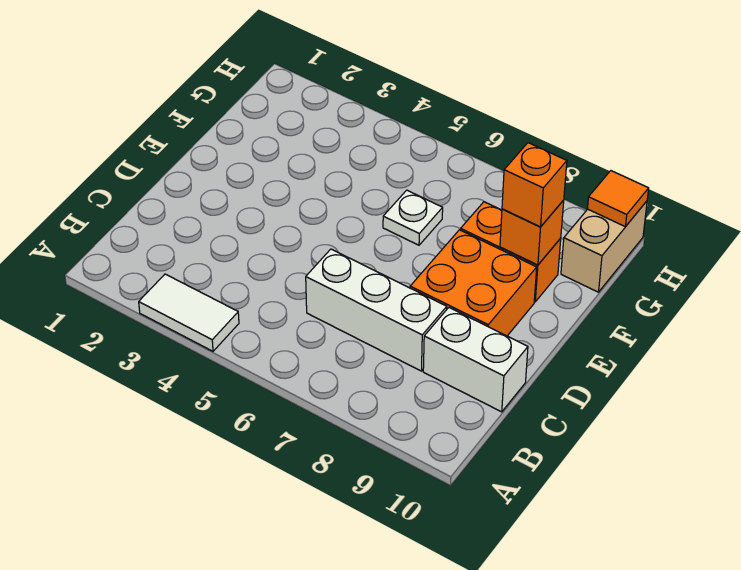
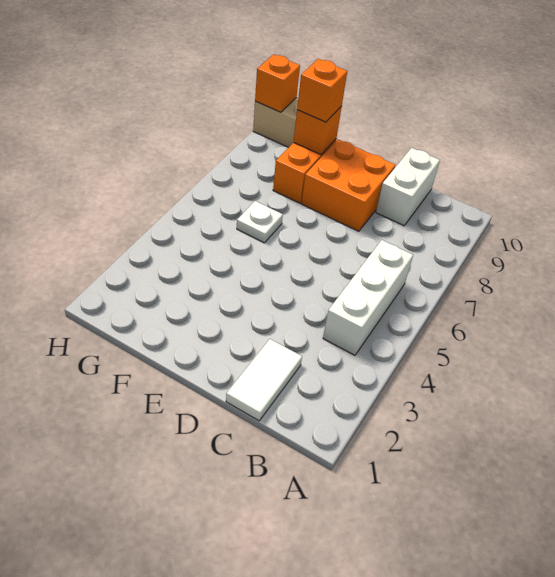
white 1x2 tile [139,274,239,351] -> white 1x2 tile moved to [226,339,302,421]
white 1x3 brick [306,249,447,371] -> white 1x3 brick moved to [323,240,413,355]
orange 1x1 tile [588,171,649,226] -> orange 1x1 brick [255,54,300,112]

